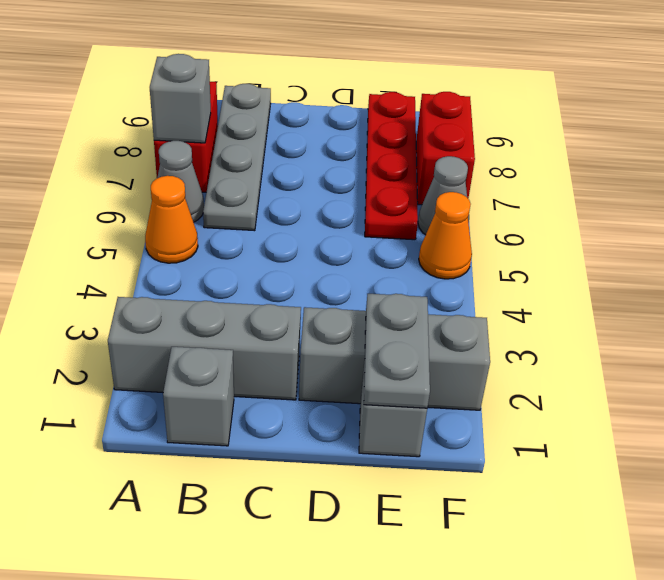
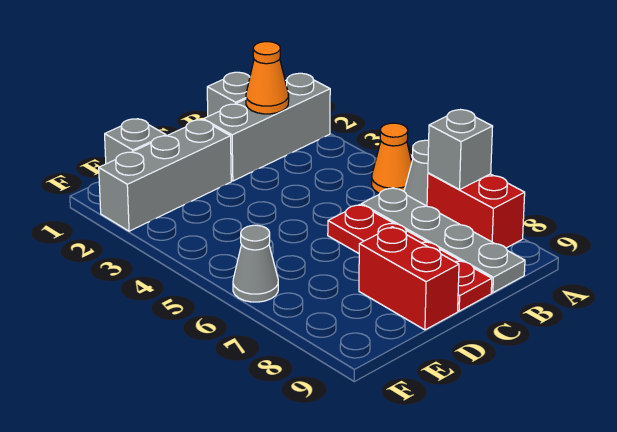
grey 1x2 plate [364,294,430,408] -> none
red 1x4 plate [365,92,418,240] -> red 1x4 plate moved to [328,205,492,311]
orange 1x1 cone [419,192,472,279] -> orange 1x1 cone moved to [246,42,289,114]
red 1x2 brick [416,92,475,205] -> red 1x2 brick moved to [359,227,459,330]

